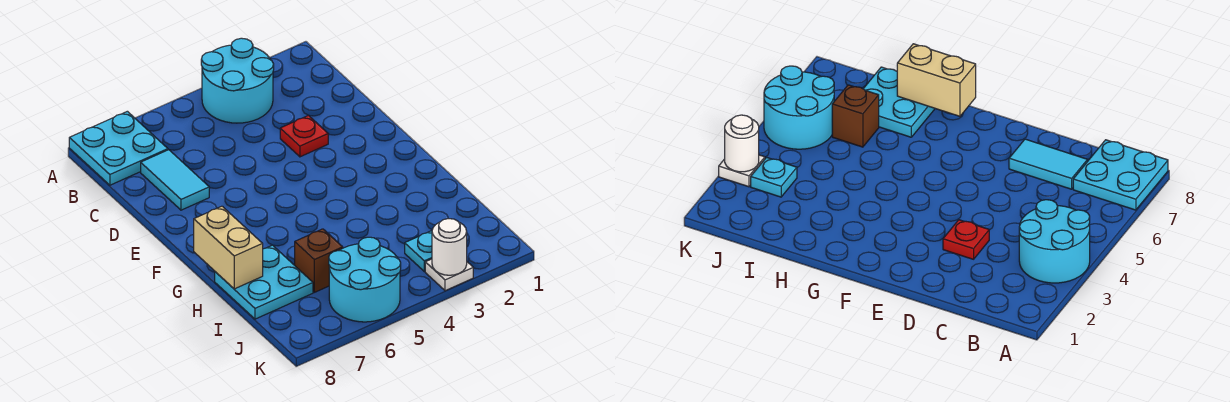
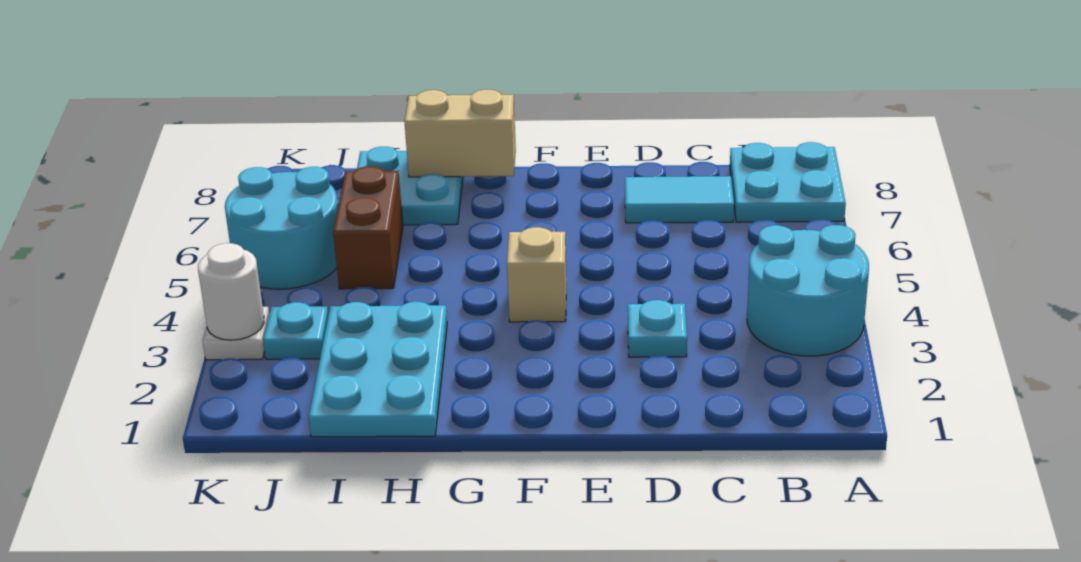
red 1x1 plate [280,115,328,157] -> cyan 1x1 plate [628,300,687,357]
none -> tan 1x1 brick [507,227,566,322]
none -> cyan 2x3 plate [309,302,447,437]
brown 1x1 brick [295,229,343,292] -> brown 1x2 brick [333,166,403,289]

